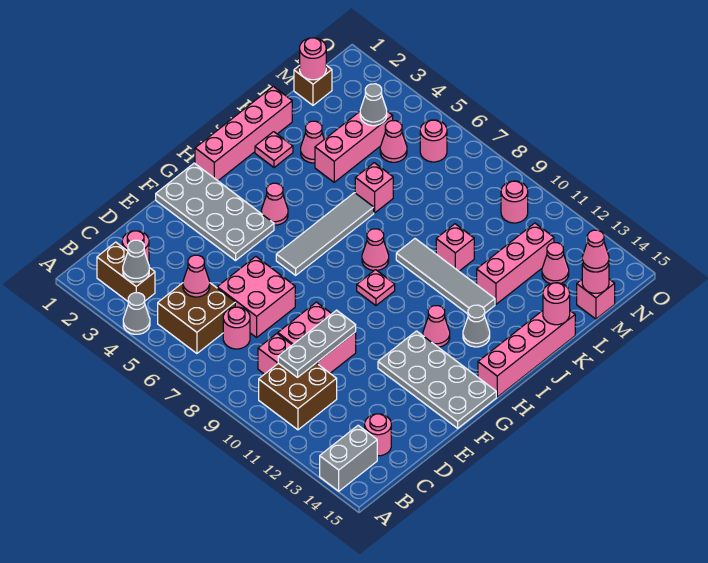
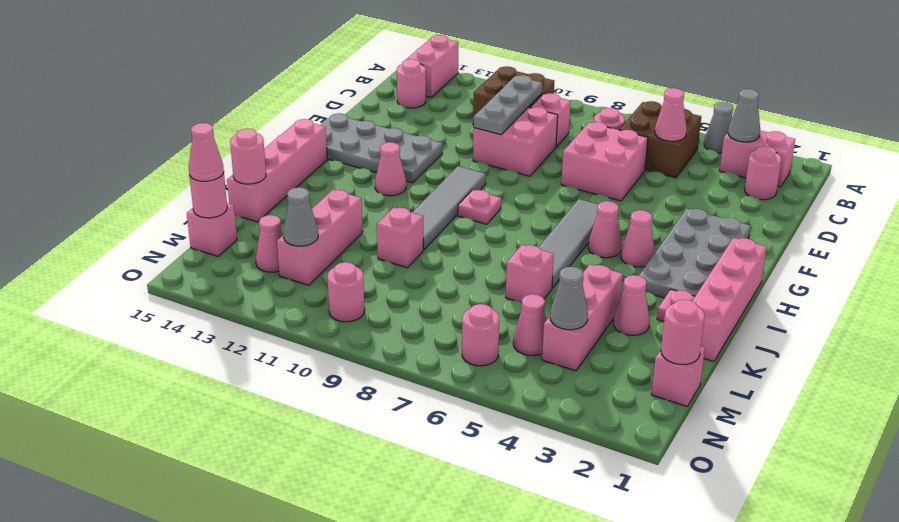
grey 1x2 brick [320,425,377,491] -> pink 1x2 brick [406,35,459,97]
brown 1x2 brick [97,242,155,301] -> pink 1x2 brick [720,130,795,187]
grey 2x4 plate [156,163,274,261] -> grey 2x4 plate turned to [639,209,751,298]
pink 1x1 cone [362,229,389,271] -> pink 1x1 cone moved to [588,201,622,258]
grey 1x1 cone [463,305,490,347] -> grey 1x1 cone moved to [283,187,318,246]
grey 1x4 tile [396,239,495,314] -> grey 1x4 tile turned to [412,166,486,250]
brown 1x1 brick [294,65,332,105] -> pink 1x1 brick [651,347,705,406]

